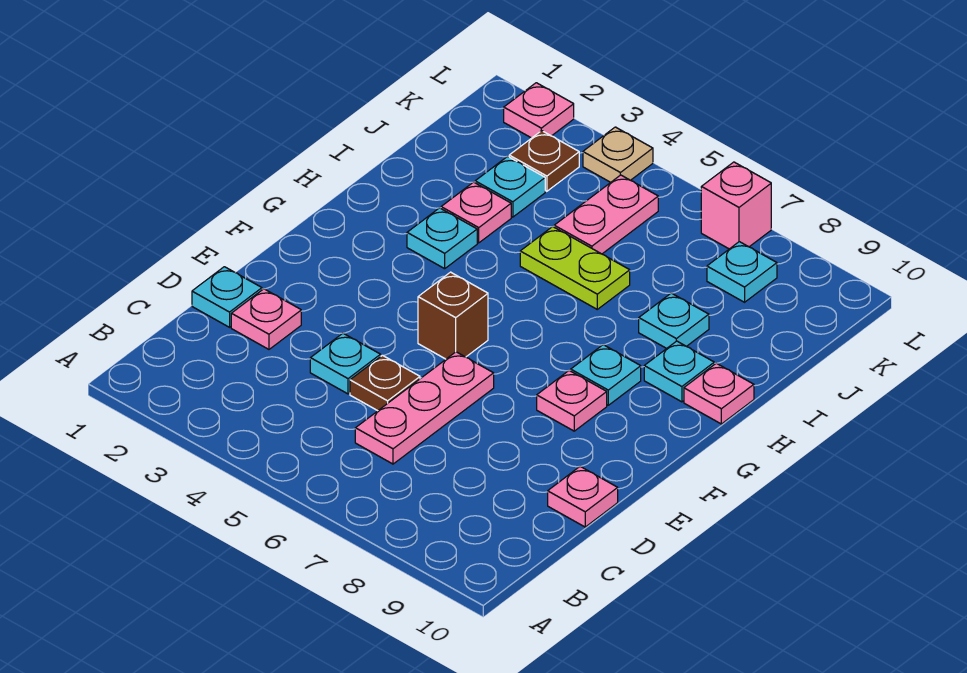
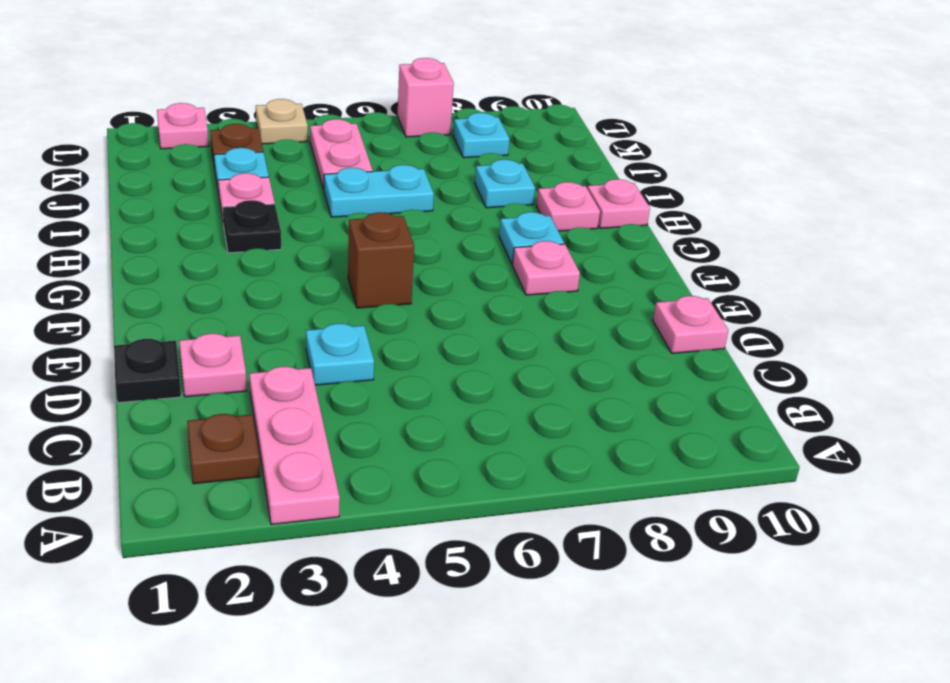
pink 1x3 plate [355,352,494,464] -> pink 1x3 plate moved to [249,367,340,525]
cyan 1x1 plate [192,267,262,327] -> black 1x1 plate [114,339,181,403]
brown 1x1 plate [350,355,420,411] -> brown 1x1 plate moved to [187,414,260,484]
cyan 1x1 plate [407,208,477,269] -> black 1x1 plate [223,200,281,253]
cyan 1x1 plate [644,341,714,402] -> pink 1x1 plate [537,182,600,231]
lime 1x2 plate [520,227,630,309] -> cyan 1x2 plate [324,165,434,217]

